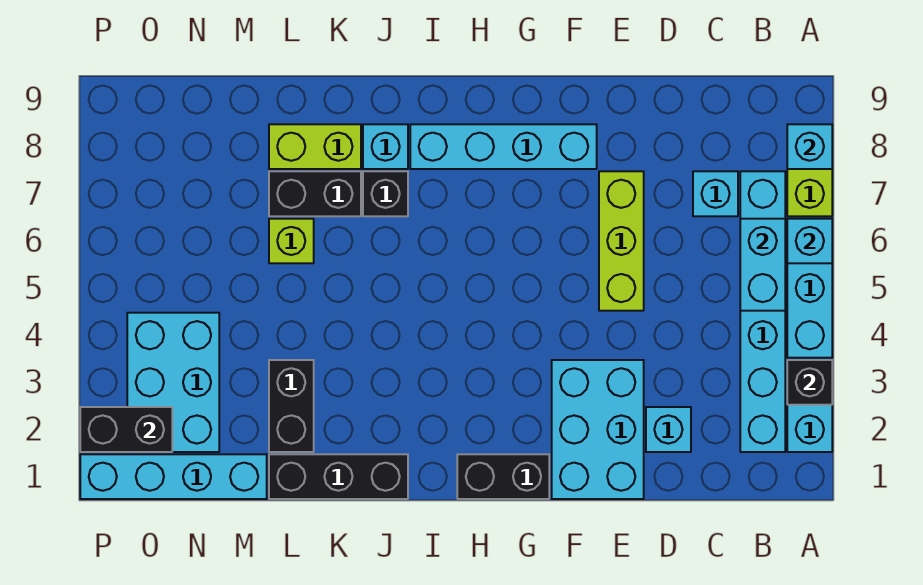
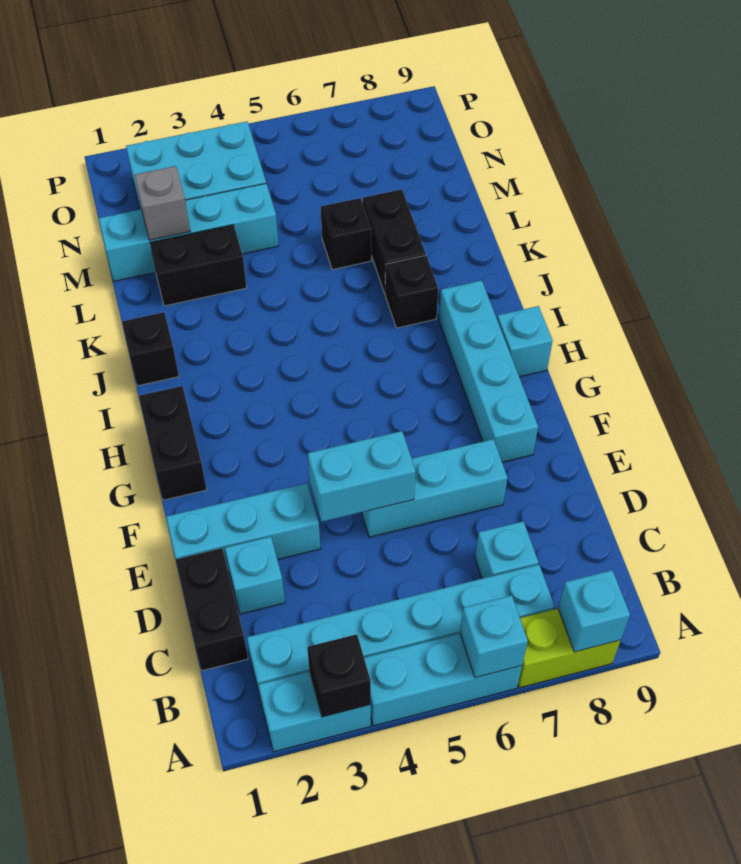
cyan 1x2 brick [740,219,785,311] -> cyan 1x2 brick moved to [308,431,416,522]
cyan 2x3 brick [552,360,644,499] -> cyan 1x3 brick [166,483,320,571]
lime 1x3 brick [599,171,644,311] -> cyan 1x3 brick [361,439,507,537]
black 1x3 brick [269,454,408,499] -> black 1x1 brick [122,312,179,386]
cyan 1x1 brick [363,124,408,169] -> cyan 1x1 brick moved to [497,306,553,377]
lime 1x2 brick [269,124,361,169] -> none
lime 1x1 brick [269,219,314,263] -> black 1x1 brick [321,198,371,270]
cyan 1x4 brick [80,454,267,499] -> cyan 1x4 brick turned to [99,184,279,281]
none -> grey 1x1 brick [135,166,190,240]
black 1x2 brick [80,407,172,452] -> black 1x2 brick moved to [176,548,248,671]

